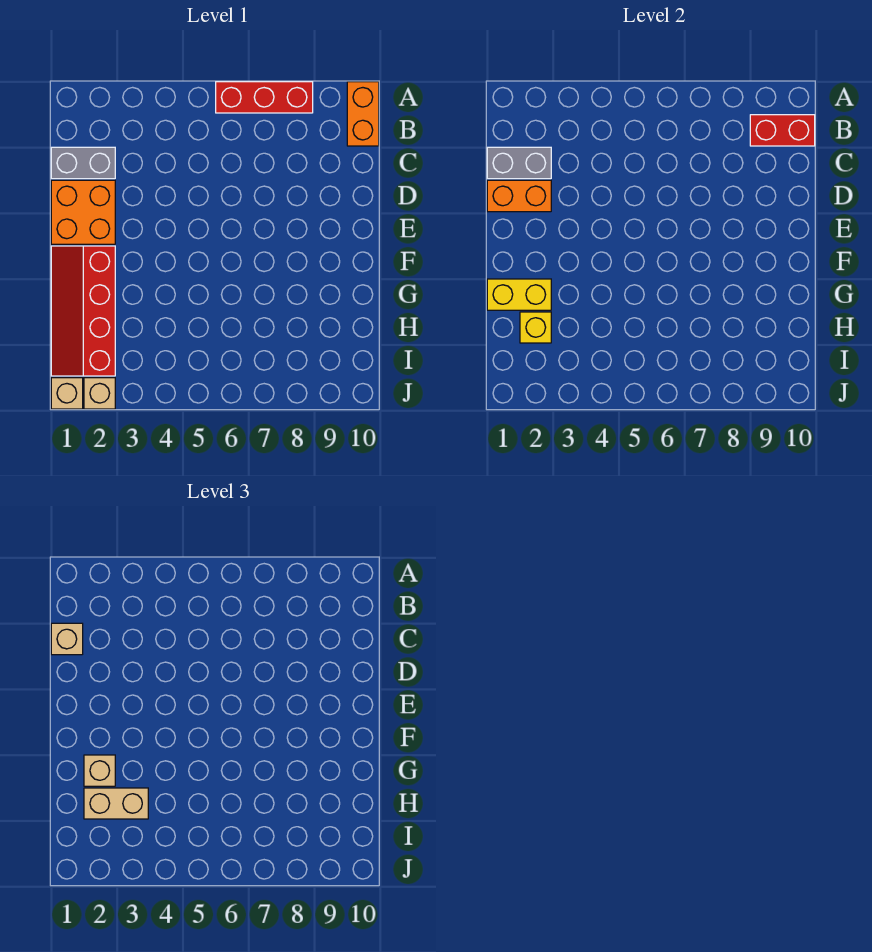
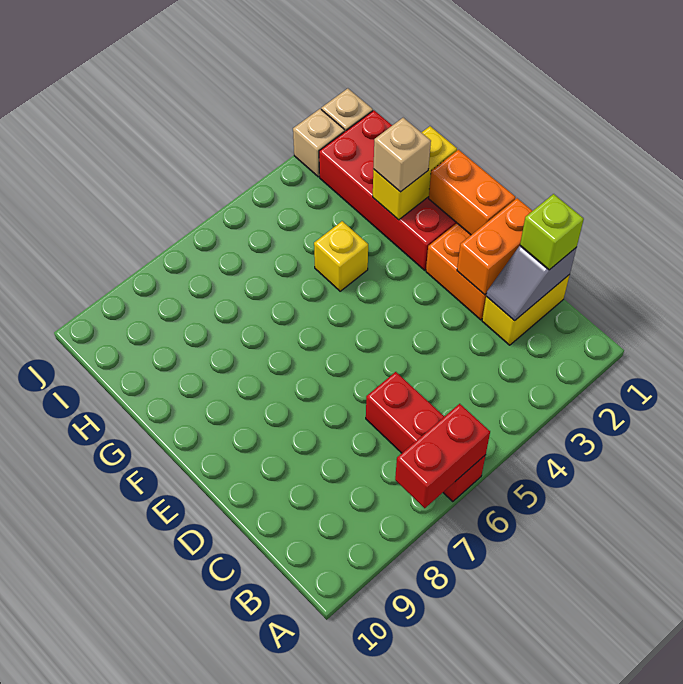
red 1x3 brick [216,82,313,113] -> red 1x3 brick turned to [366,372,486,502]
orange 1x2 brick [347,82,379,146] -> orange 1x2 brick moved to [429,150,516,235]
red 1x2 brick [750,115,815,146] -> red 1x2 brick moved to [395,404,490,508]
grey 1x2 brick [51,147,115,179] -> yellow 1x2 brick [482,275,569,345]
grey 1x2 brick [487,147,551,179] -> grey 1x2 slope [486,246,576,321]
tan 1x1 brick [51,623,83,655] -> lime 1x1 brick [520,194,584,270]
red 2x4 slope [51,246,115,376] -> red 2x4 brick [319,110,456,270]
yellow 1x1 brick [520,312,551,343] -> yellow 1x1 brick moved to [314,221,368,291]
tan 1x2 brick [84,788,148,819] -> none

